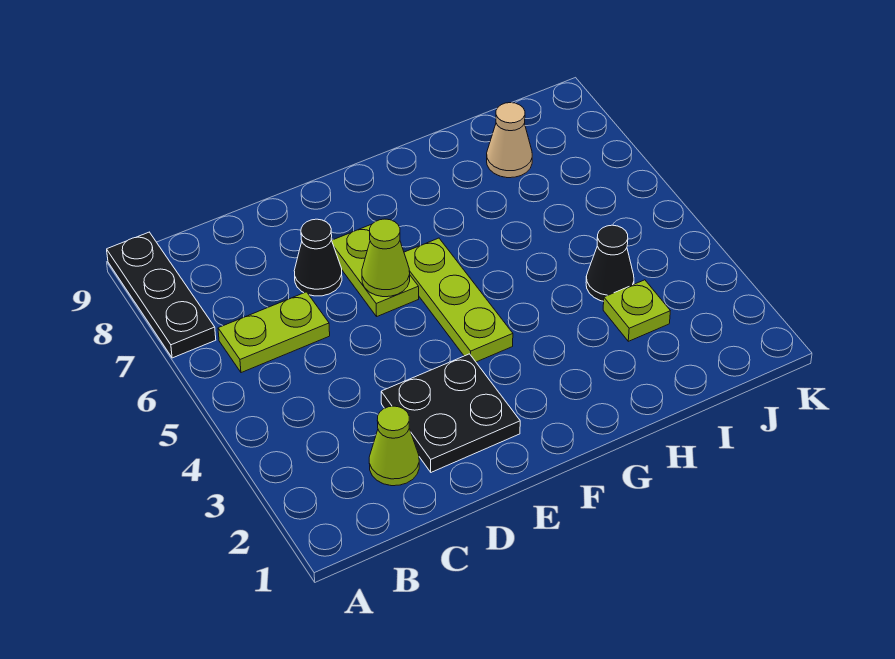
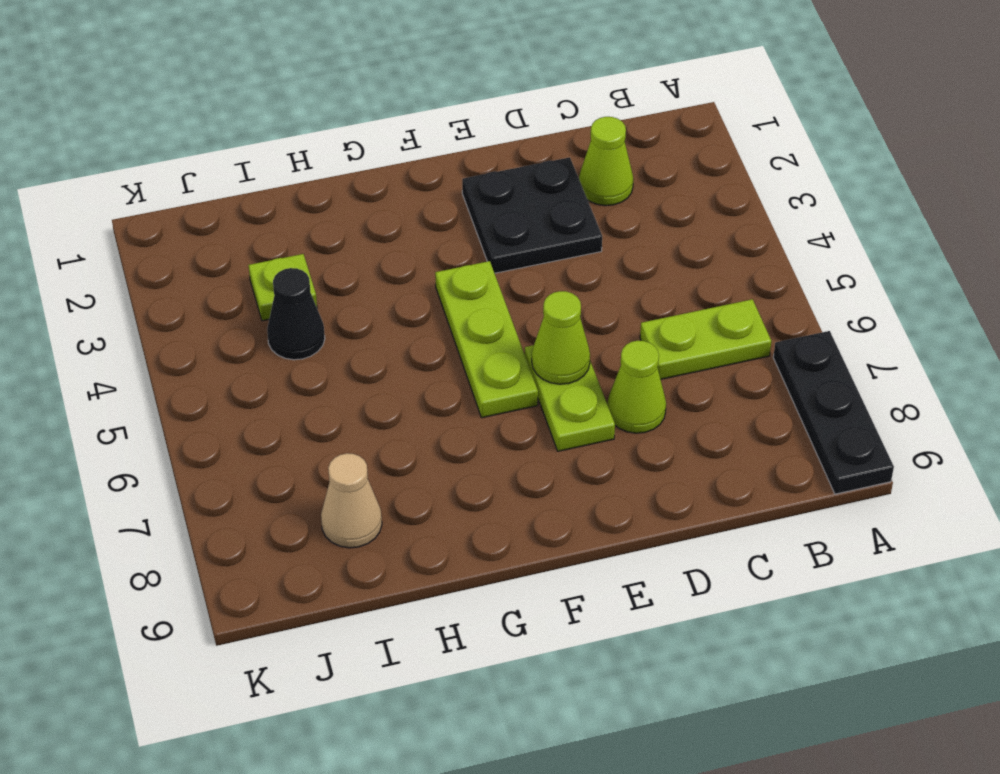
black 1x1 cone [294,219,342,296] -> lime 1x1 cone [607,341,666,433]

